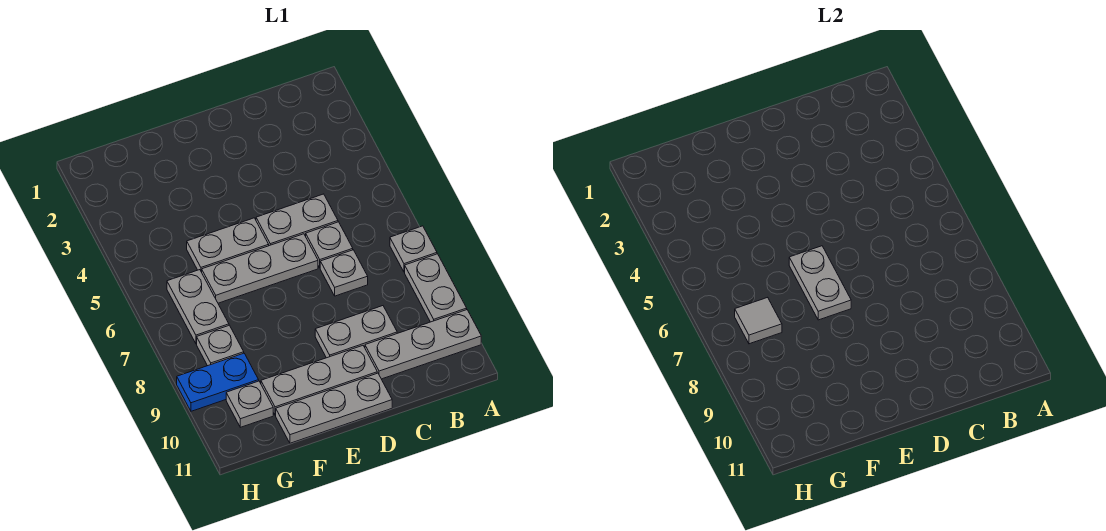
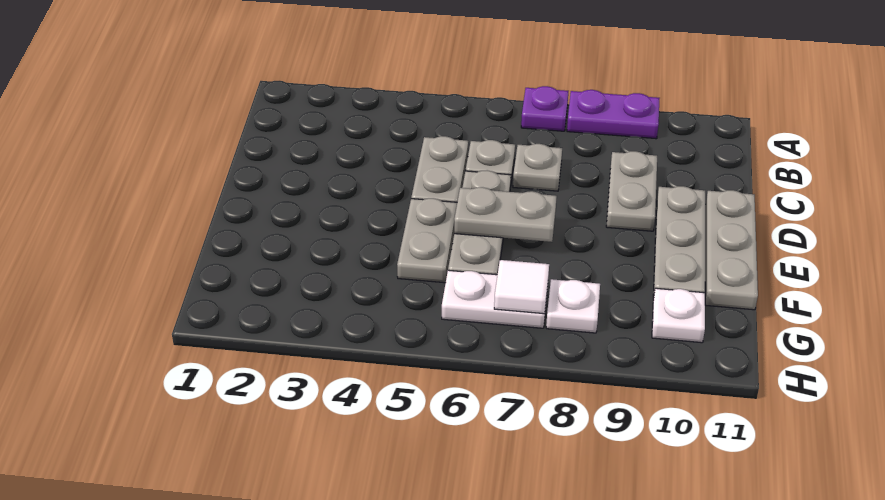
grey 1x1 plate [390,226,437,272] -> purple 1x1 plate [521,86,568,131]
grey 1x2 plate [405,254,467,322] -> purple 1x2 plate [567,90,660,139]
grey 1x3 plate [365,310,481,379] -> none
grey 1x2 plate [167,270,229,344] -> white 1x2 plate [442,270,548,328]
grey 1x1 tile [735,297,782,344] -> white 1x1 tile [494,260,549,314]
grey 1x1 plate [197,325,244,366] -> white 1x1 plate [546,279,600,333]
blue 1x2 plate [177,353,259,411] -> none
grey 1x1 plate [226,381,273,427] -> white 1x1 plate [652,288,705,343]

